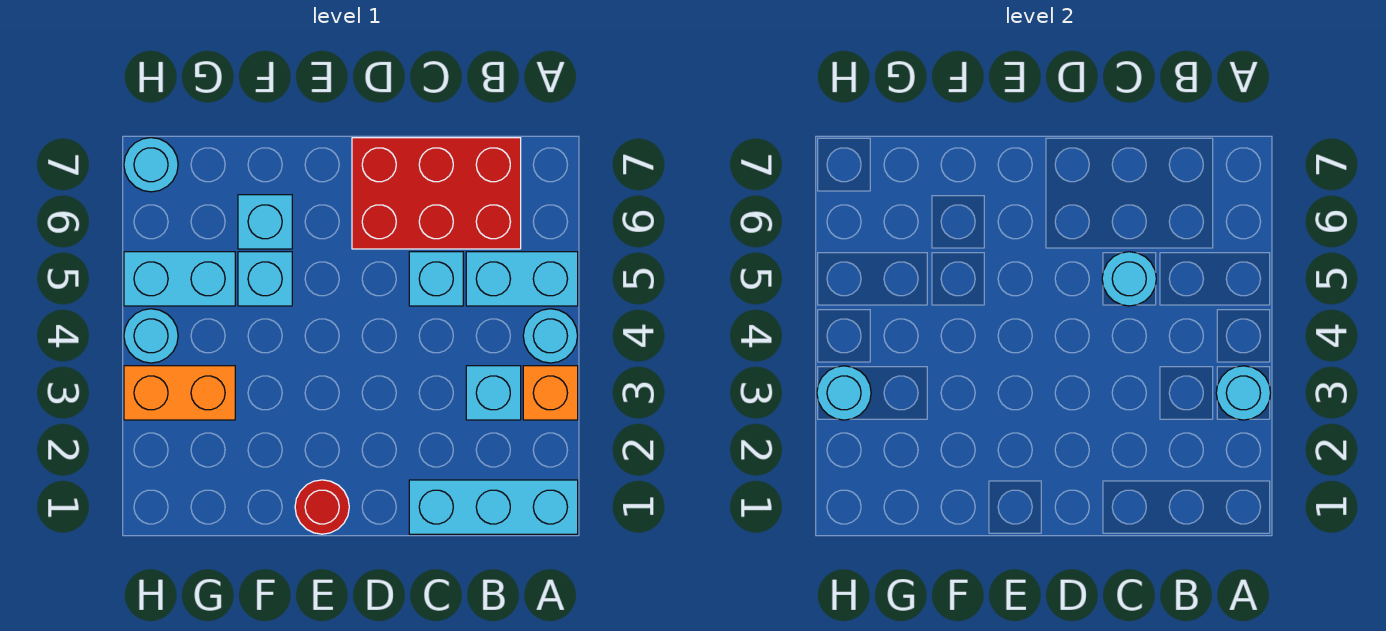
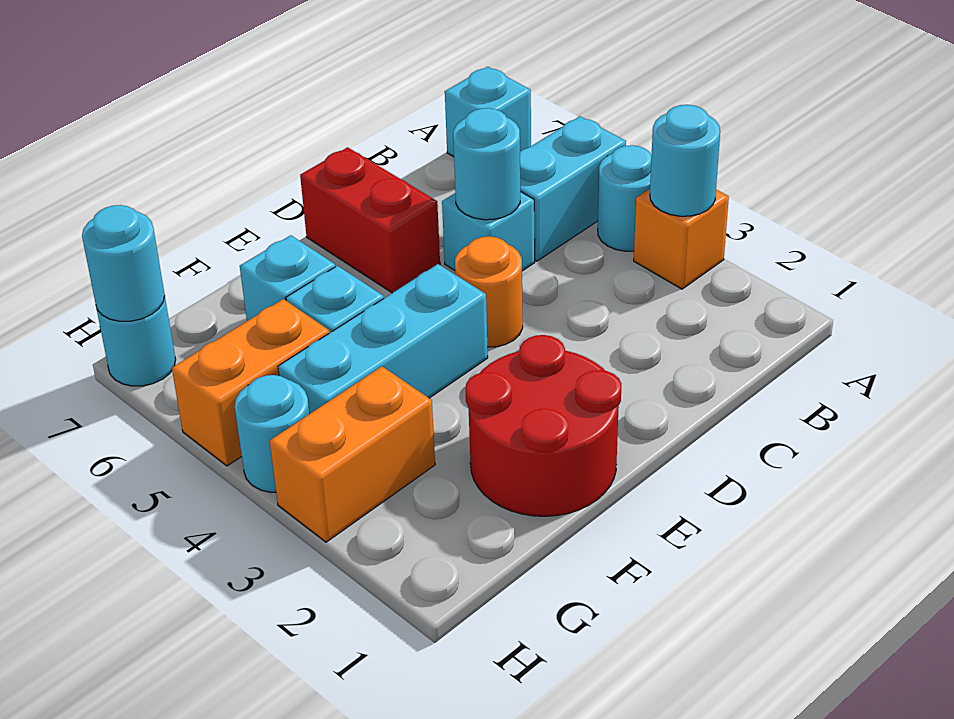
cyan 1x3 brick [409,480,578,534] -> cyan 1x3 brick moved to [278,264,488,414]
cyan 1x1 brick [466,366,521,420] -> cyan 1x1 brick moved to [445,67,531,157]
red 2x3 brick [352,138,521,249] -> red 1x2 brick [300,147,440,293]
none -> orange 1x1 round brick [455,236,523,347]
red 1x1 round brick [295,480,349,534] -> red 2x2 round brick [466,335,621,516]
cyan 1x2 brick [124,252,235,306] -> orange 1x2 brick [172,299,330,466]
cyan 1x1 round brick [817,366,871,420] -> cyan 1x1 round brick moved to [82,205,165,321]

